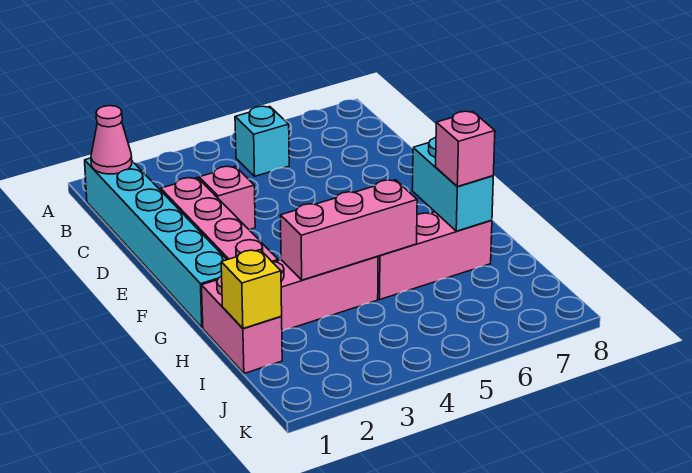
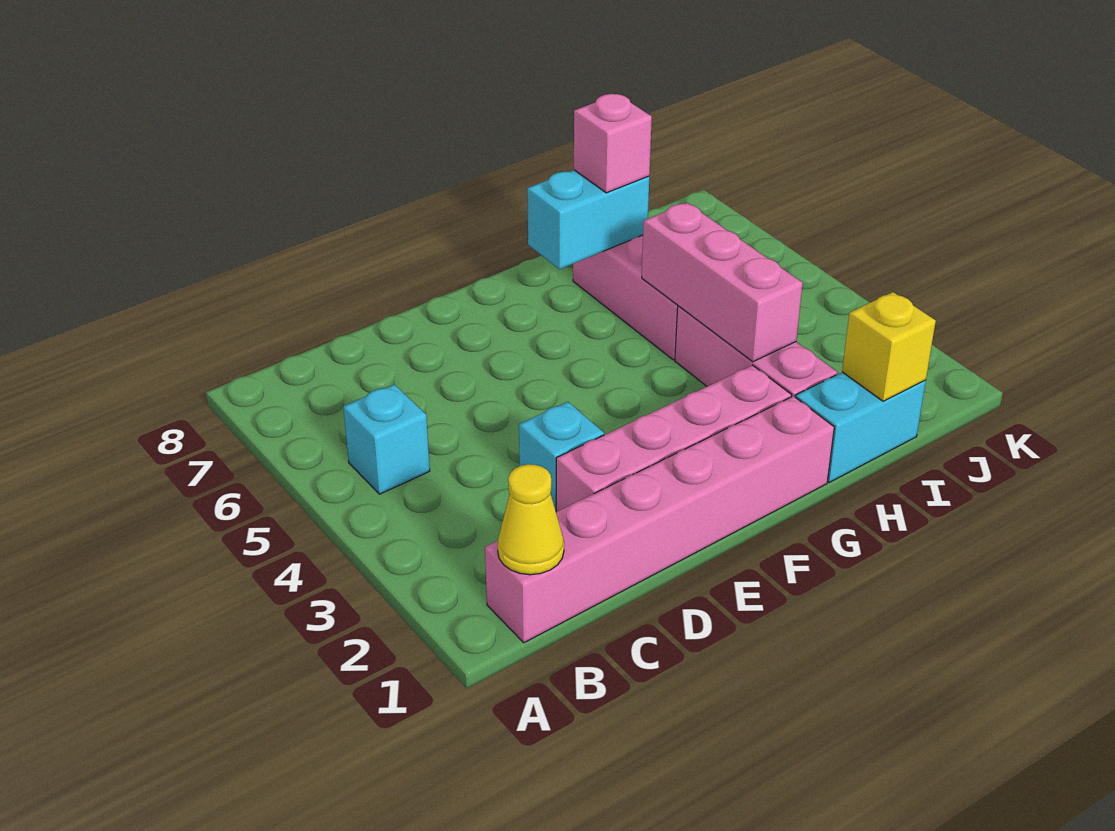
cyan 1x6 brick [85,158,227,328] -> pink 1x6 brick [485,396,834,643]
pink 1x1 cone [91,106,132,174] -> yellow 1x1 cone [498,464,564,575]
pink 1x1 brick [199,166,255,230] -> cyan 1x1 brick [519,402,604,511]
pink 1x2 brick [202,276,282,373] -> cyan 1x2 brick [796,372,926,482]

